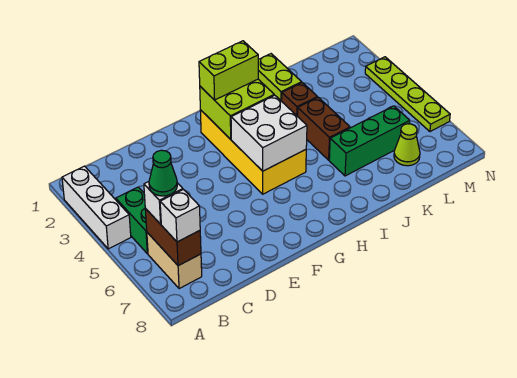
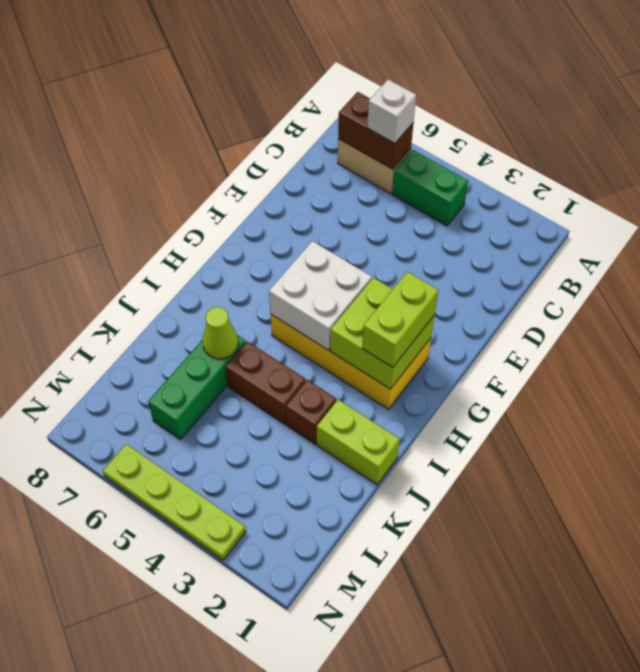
white 1x3 brick [62,166,131,249] -> none
green 1x1 cone [149,150,177,196] -> none
white 1x1 brick [160,190,200,242] -> none
lime 1x1 cone [394,124,420,166] -> lime 1x1 cone moved to [202,307,238,359]

